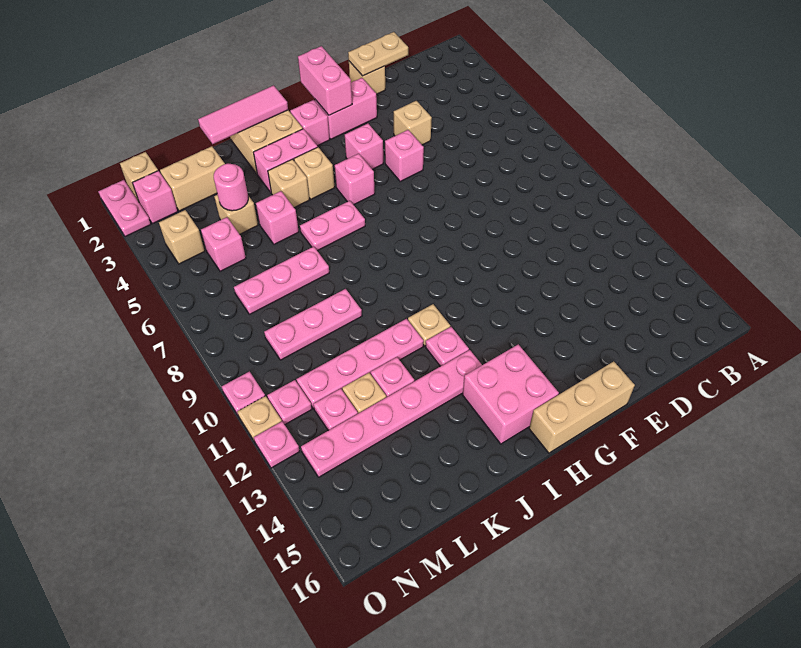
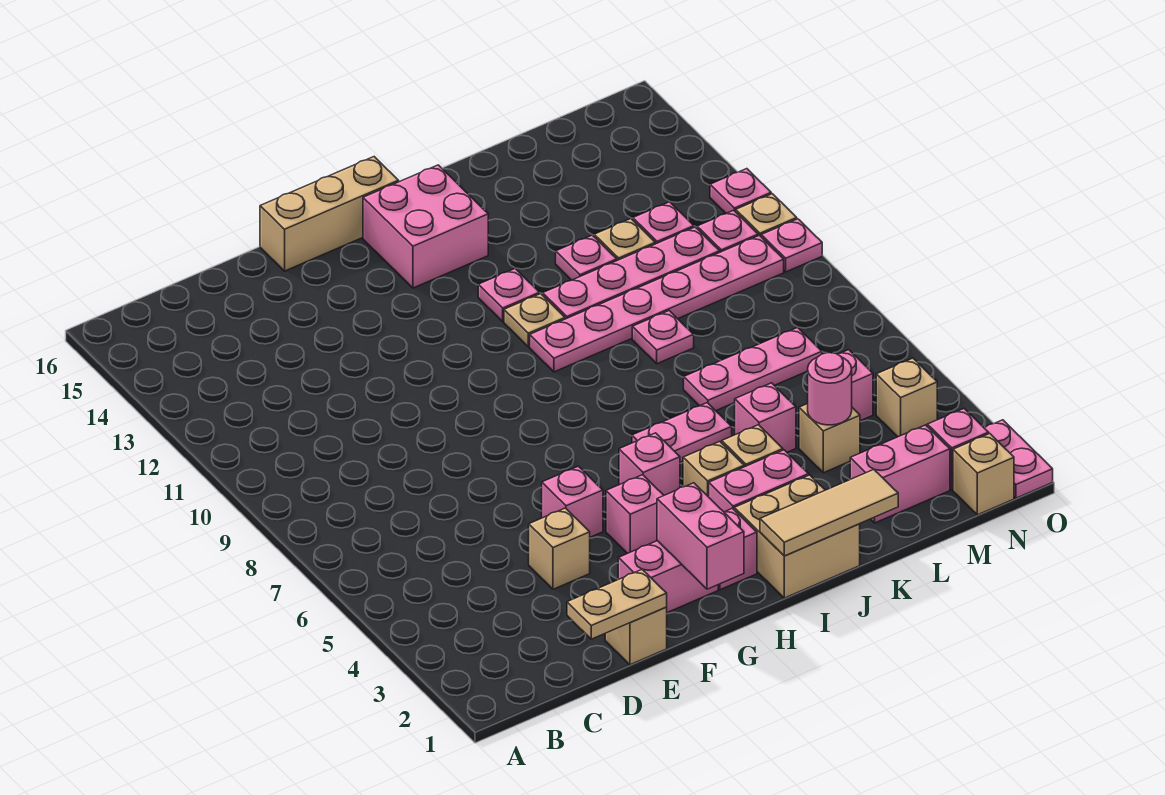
pink 1x3 tile [198,85,288,144] -> tan 1x3 tile [760,470,898,556]
pink 1x6 plate [301,350,482,477] -> pink 1x6 plate moved to [530,235,784,372]
pink 1x3 plate [264,289,362,360] -> pink 1x1 plate [632,311,694,364]
tan 1x2 brick [160,146,225,211] -> pink 1x2 brick [850,425,950,523]

